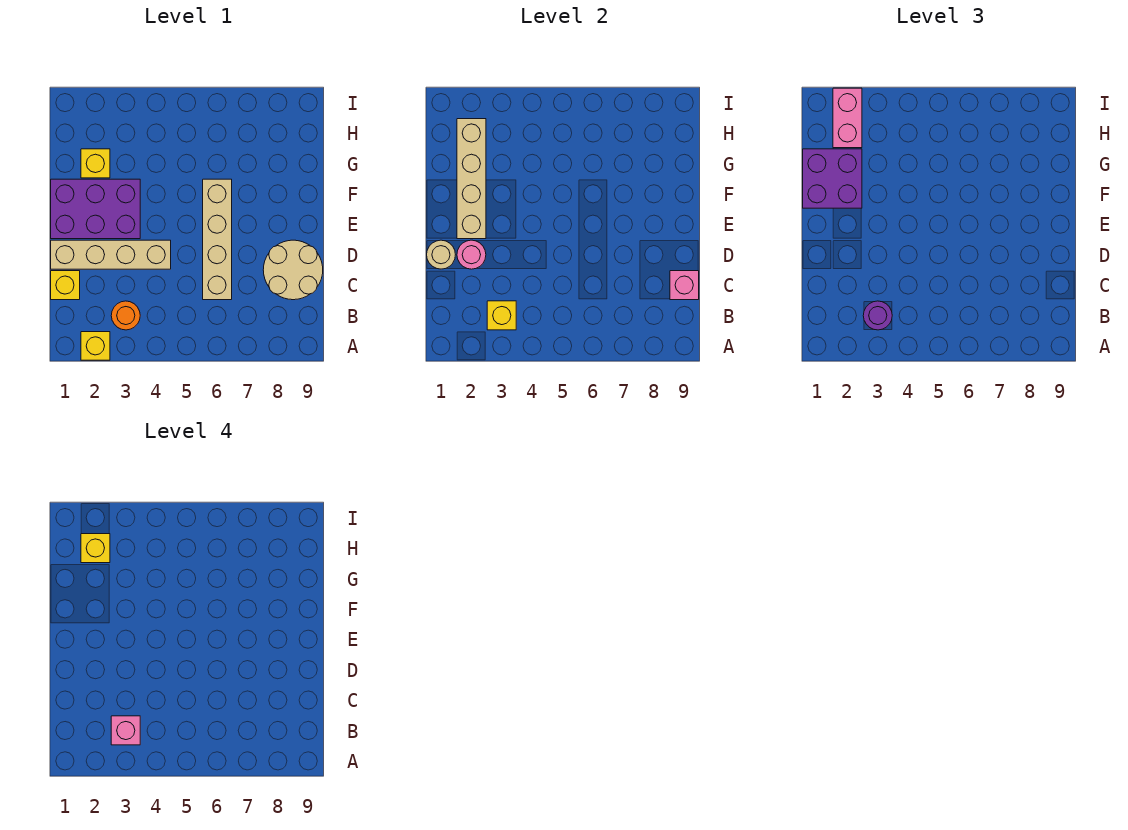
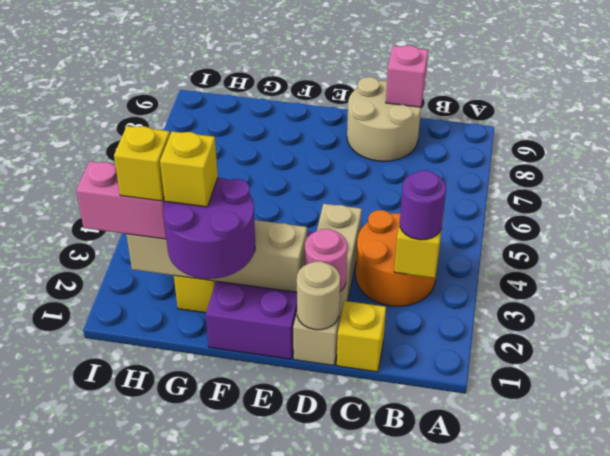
yellow 1x1 brick [81,332,110,360] -> yellow 1x1 brick moved to [160,131,218,207]
orange 1x1 round brick [111,301,140,330] -> orange 2x2 round brick [356,210,439,306]
pink 1x1 brick [111,716,140,745] -> none
tan 1x4 brick [203,179,232,300] -> none
purple 2x2 brick [803,149,862,208] -> purple 2x2 round brick [163,178,255,279]

